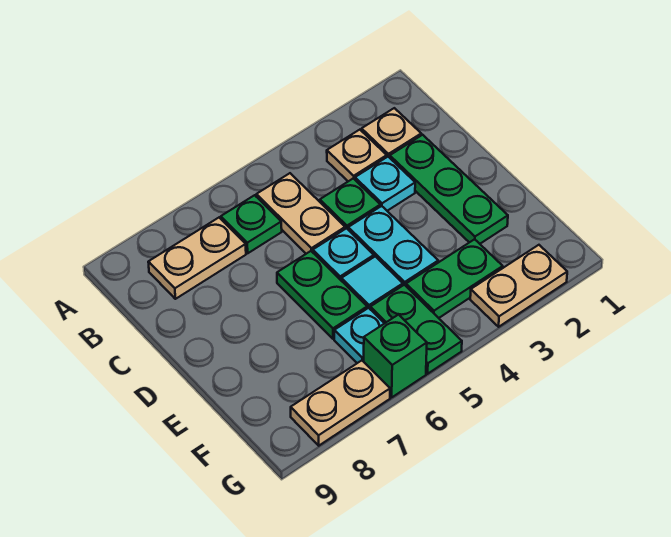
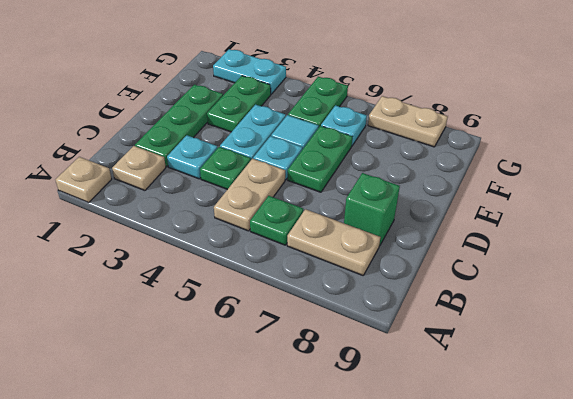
tan 1x1 plate [327,130,387,181] -> tan 1x1 plate moved to [56,157,112,203]
green 1x2 plate [406,239,503,318] -> green 1x2 plate turned to [207,76,271,132]
tan 1x2 plate [470,245,567,327] -> cyan 1x2 plate [213,49,286,94]
green 1x1 brick [364,315,427,397] -> green 1x1 brick moved to [344,173,400,246]

